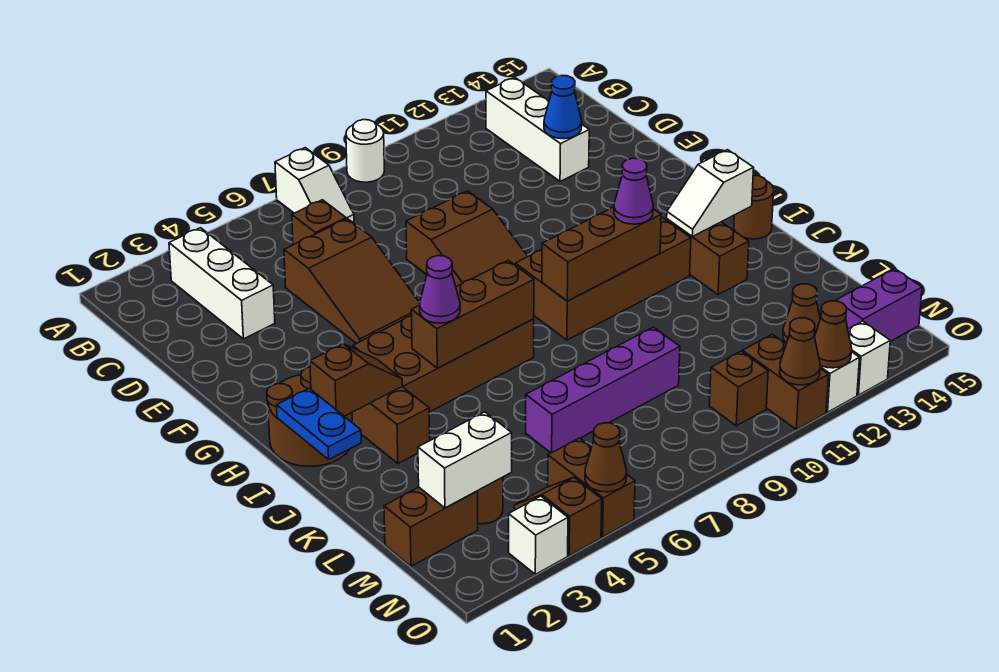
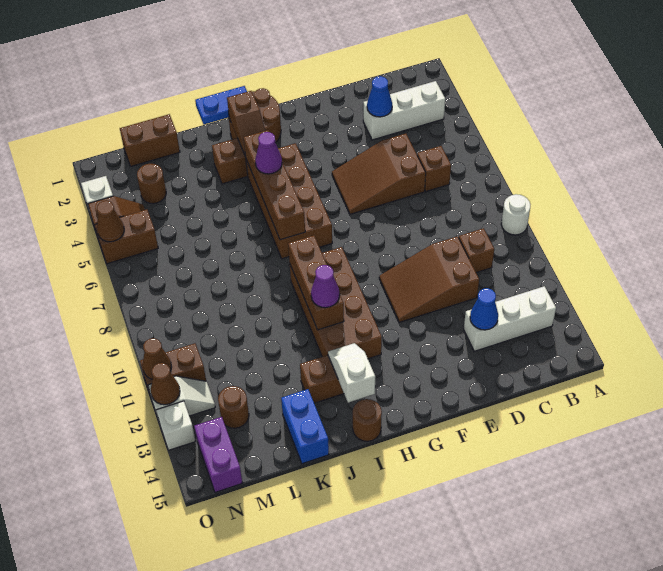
white 1x2 slope [275,148,354,222] -> none
none -> blue 1x1 cone [367,76,392,117]
brown 2x3 slope [406,191,528,287] -> brown 2x3 slope moved to [379,236,479,322]
brown 1x3 brick [411,260,534,368] -> brown 1x4 brick [244,130,305,240]
none -> blue 1x2 brick [281,389,329,464]
purple 1x4 brick [526,327,680,453] -> none
brown 1x2 brick [384,487,478,566] -> brown 1x2 brick turned to [120,114,180,166]
white 1x2 brick [418,412,512,508] -> none
brown 1x1 cone [783,284,820,343] -> brown 1x1 round brick [218,386,249,428]
brown 1x1 brick [709,351,768,426] -> brown 1x1 brick moved to [459,228,494,273]

